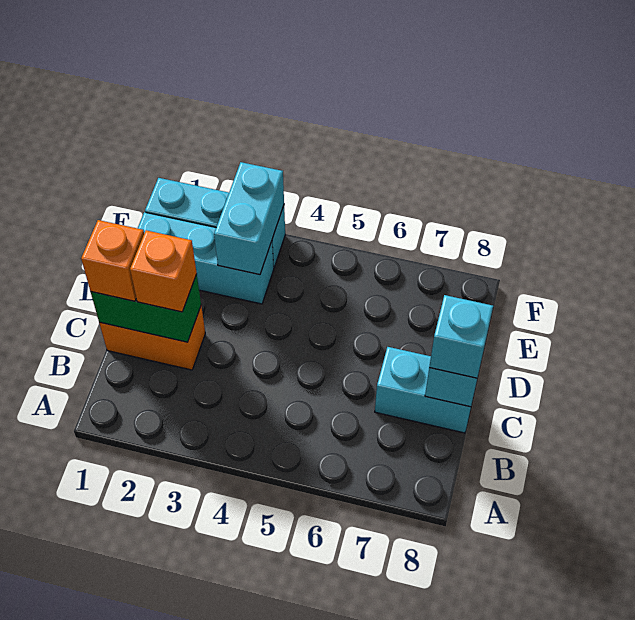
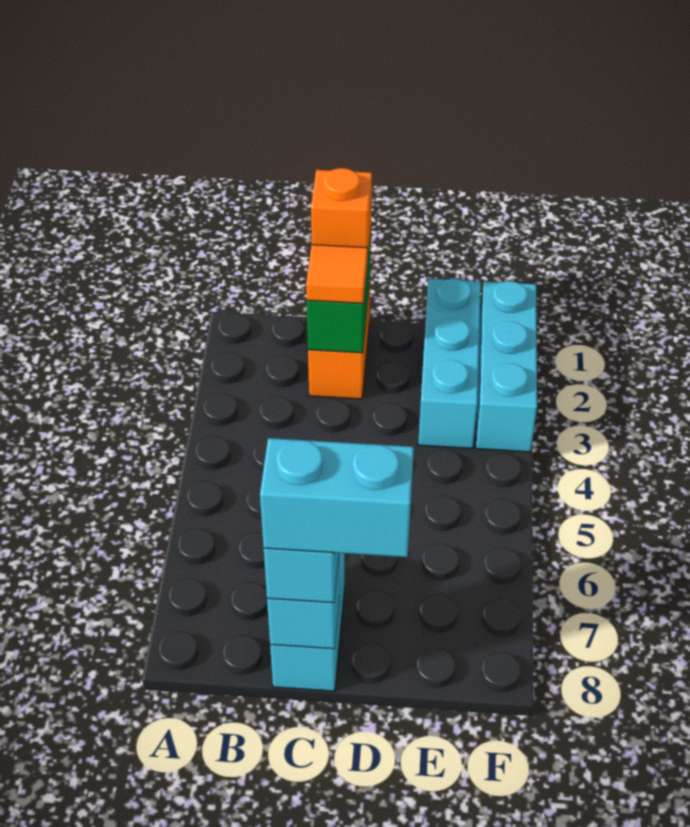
orange 1x1 brick [130,230,197,312] -> orange 1x1 tile [306,245,368,303]
cyan 1x2 brick [214,162,284,275] -> cyan 1x2 brick moved to [260,438,414,557]

